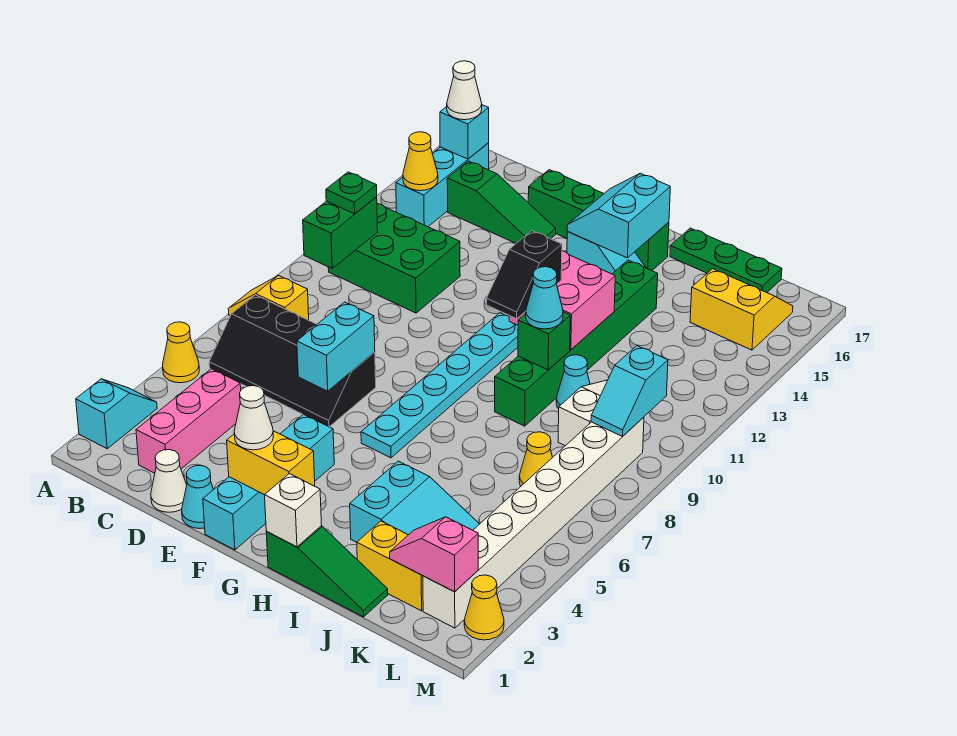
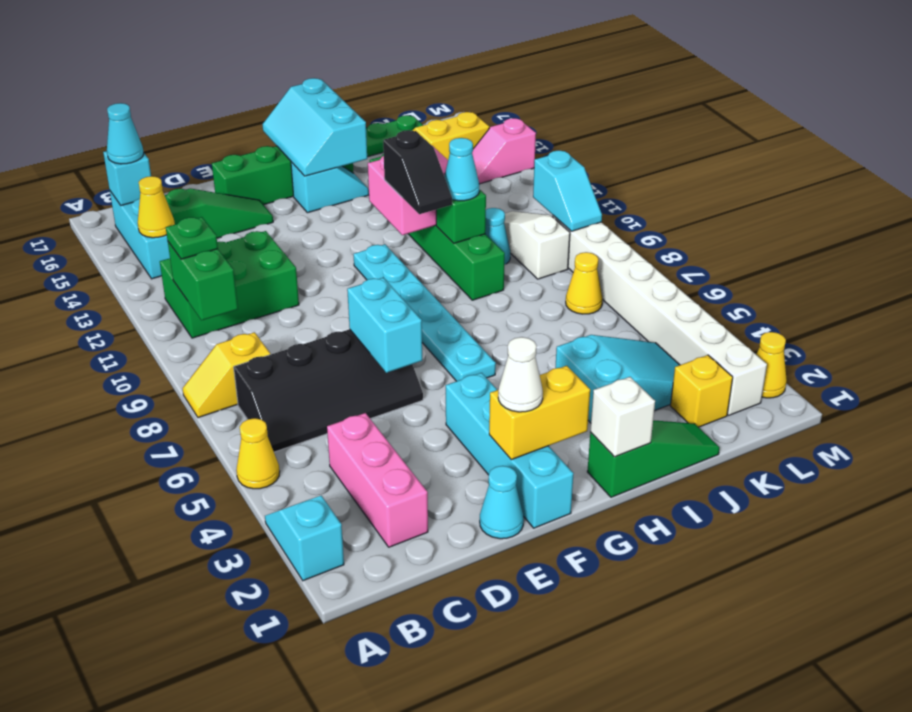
white 1x1 cone [447,61,482,120] -> cyan 1x1 cone [107,103,144,164]
white 1x1 cone [151,450,187,512] -> none
cyan 2x2 slope [567,173,670,258] -> cyan 2x3 slope [263,78,367,176]
yellow 1x2 brick [357,521,423,611] -> yellow 1x1 brick [670,355,733,427]
pink 1x2 slope [390,517,478,592] -> pink 1x2 slope moved to [472,118,536,184]

